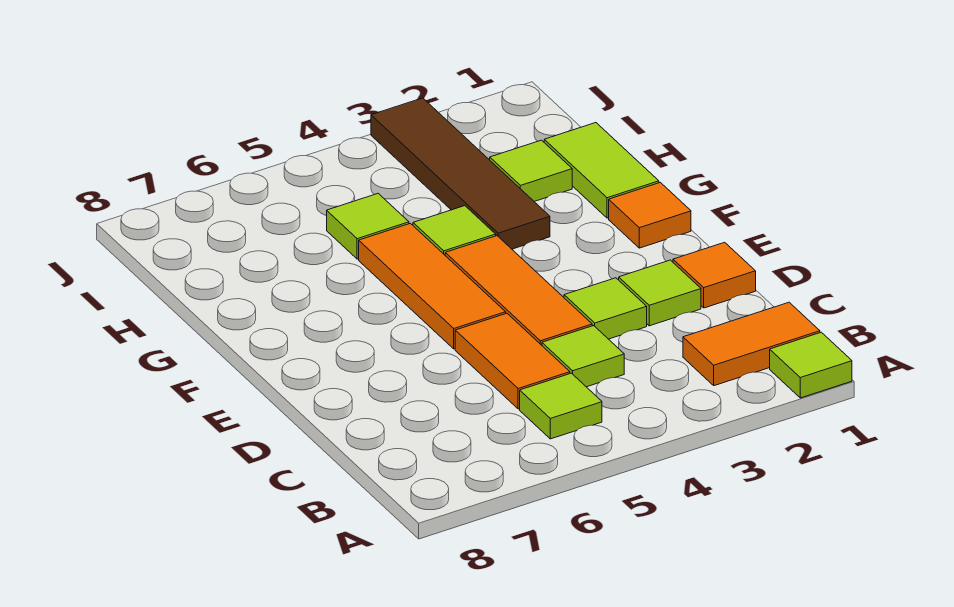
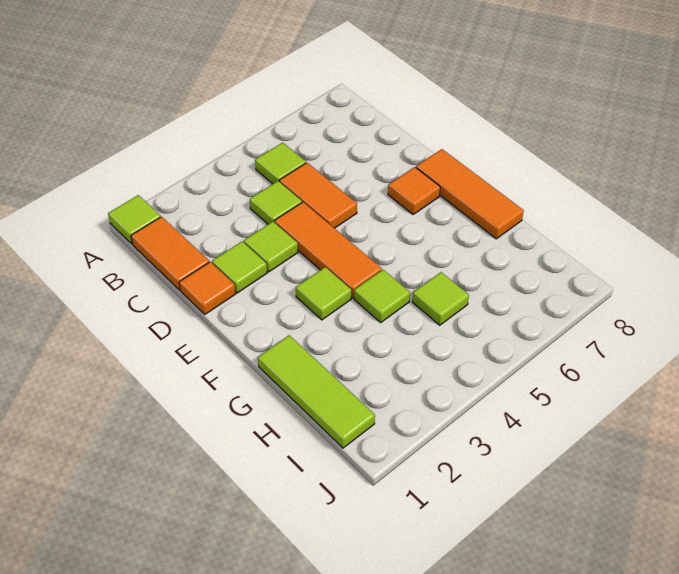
orange 1x2 tile [683,302,820,386] -> orange 1x2 tile turned to [131,217,209,290]
orange 1x3 tile [359,223,506,349] -> orange 1x3 tile moved to [416,149,524,239]
orange 1x1 tile [609,182,691,248] -> orange 1x1 tile moved to [388,167,440,215]
lime 1x2 tile [544,123,659,218] -> lime 1x3 tile [258,335,375,448]
brown 1x4 tile [371,98,550,249] -> none
lime 1x1 tile [490,140,572,201] -> lime 1x1 tile moved to [296,267,351,320]

